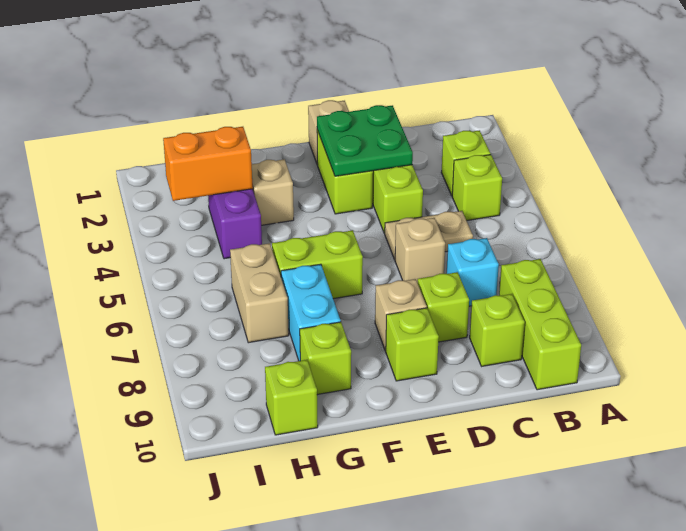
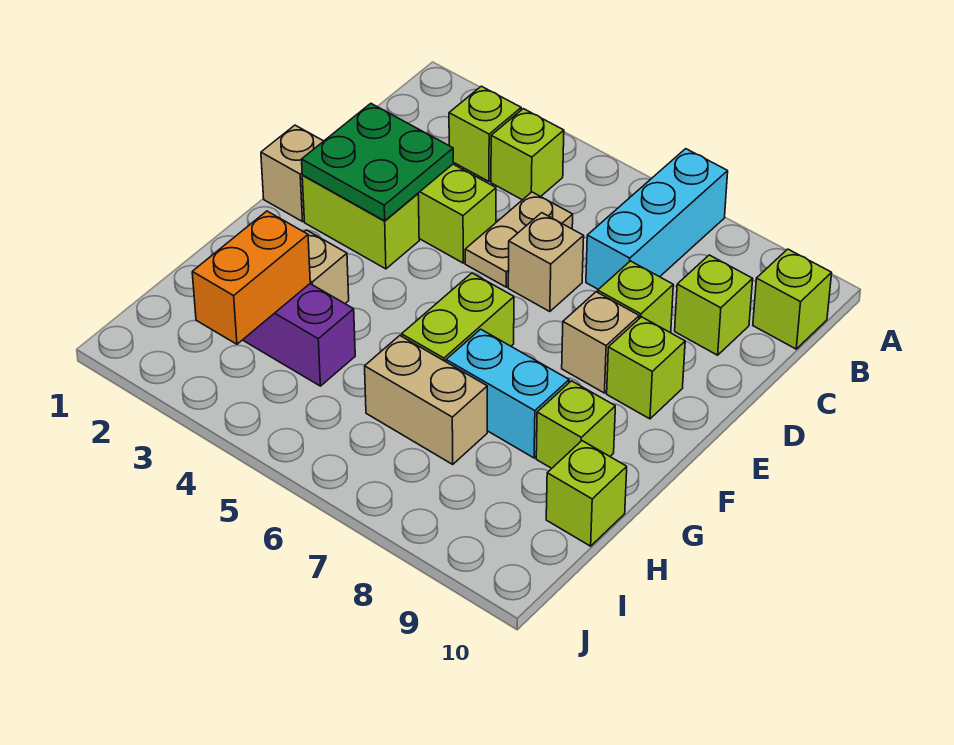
lime 1x3 brick [499,259,581,390] -> lime 1x1 brick [753,249,832,349]
cyan 1x1 brick [447,238,499,306] -> cyan 1x3 brick [586,149,728,289]

